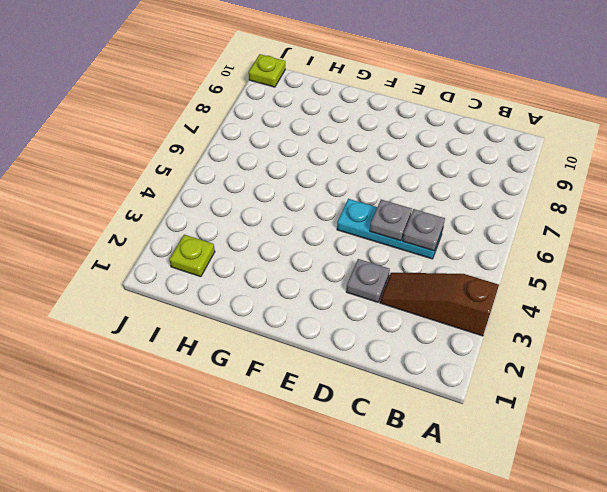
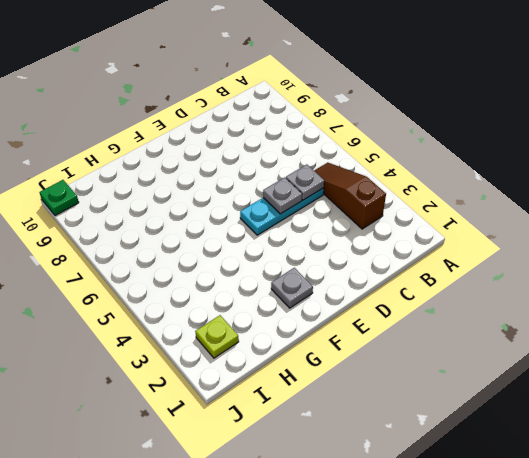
brown 1x3 slope [380,273,499,336] -> brown 1x3 slope turned to [314,163,386,229]
grey 1x1 plate [346,259,390,302] -> grey 1x1 plate moved to [271,268,313,308]
lime 1x1 plate [249,54,285,87] -> green 1x1 plate [40,180,79,216]

